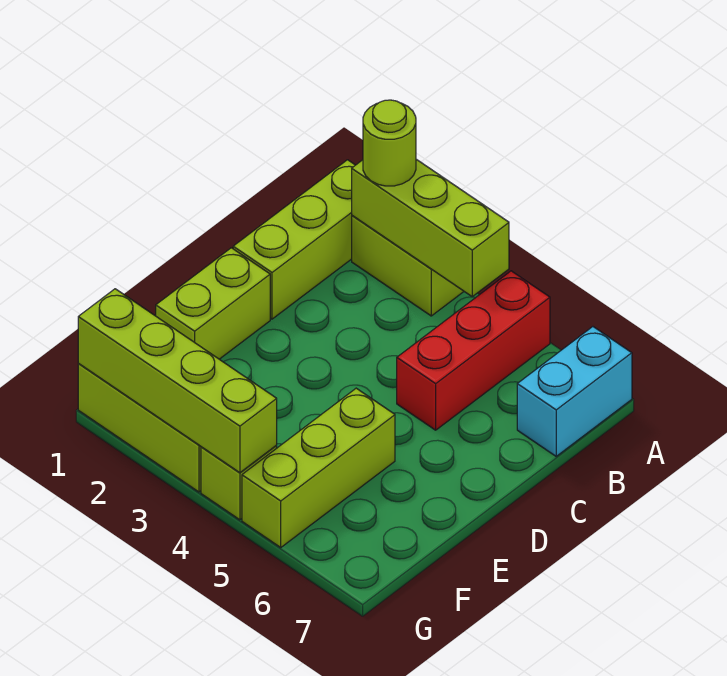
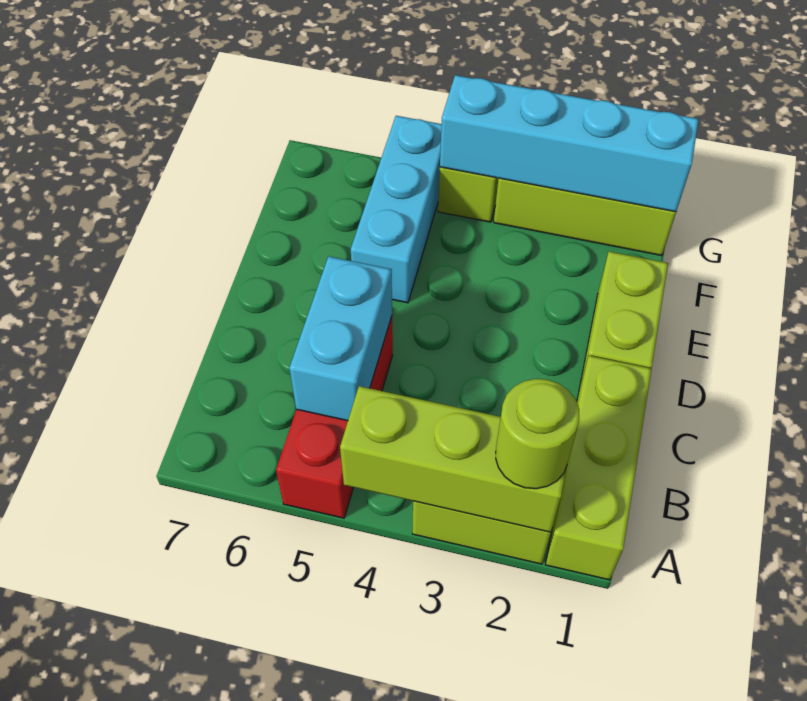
cyan 1x2 brick [517,327,632,456] -> cyan 1x2 brick moved to [289,256,392,421]
lime 1x3 brick [242,388,395,547] -> cyan 1x3 brick [351,116,442,303]
lime 1x4 brick [78,289,277,473] -> cyan 1x4 brick [440,75,699,212]

